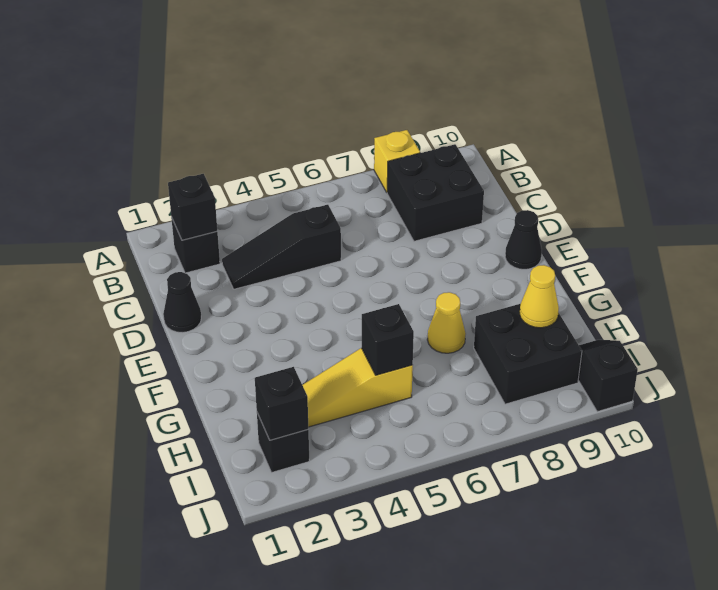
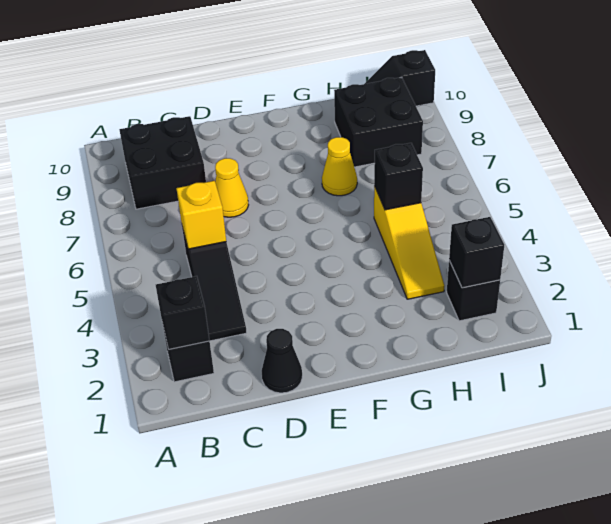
yellow 1x1 brick [374,130,420,192] -> yellow 1x1 brick moved to [176,181,226,249]
black 1x1 cone [505,210,542,269] -> none
yellow 1x1 cone [520,265,559,328] -> yellow 1x1 cone moved to [215,158,248,217]

